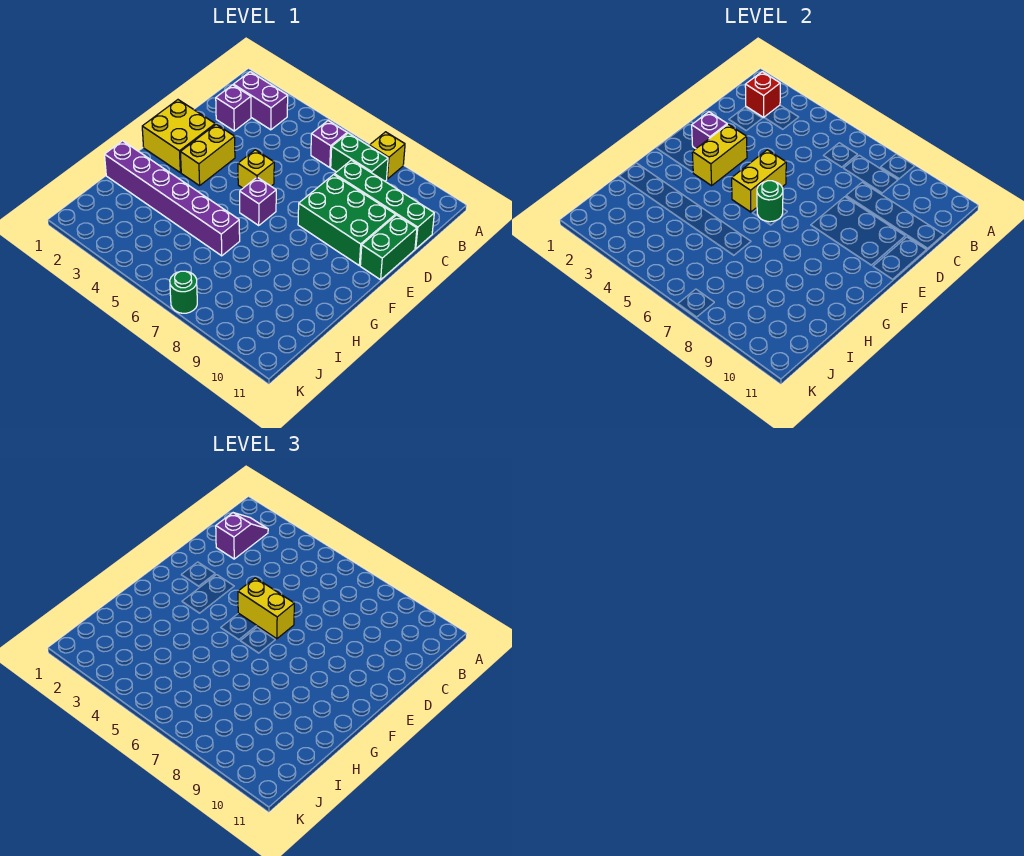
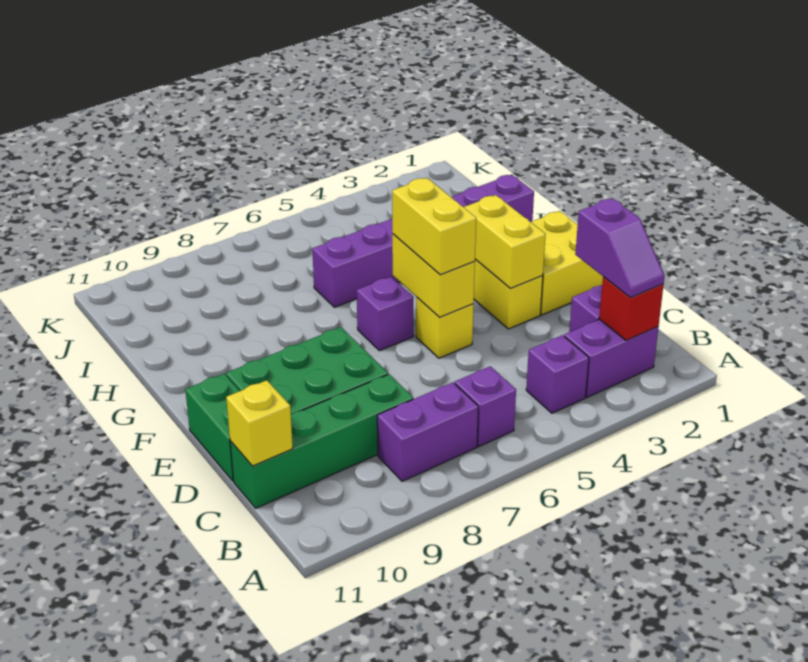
yellow 1x1 brick [369,132,405,179] -> yellow 1x1 brick moved to [226,380,293,466]
green 1x2 brick [331,133,388,181] -> purple 1x2 brick [377,382,478,481]
purple 1x1 brick [692,112,727,149] -> purple 1x1 brick moved to [526,335,589,413]
yellow 1x2 brick [238,578,294,639] -> yellow 1x2 brick turned to [392,178,476,275]
green 1x1 round brick [757,181,783,222] -> none
green 1x1 round brick [170,271,197,313] -> none

